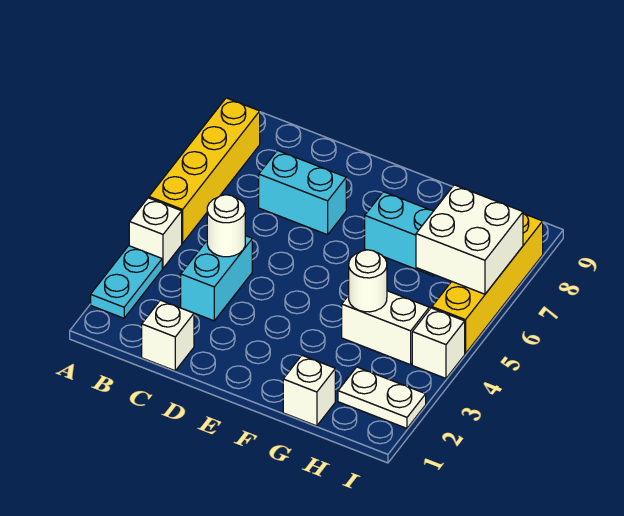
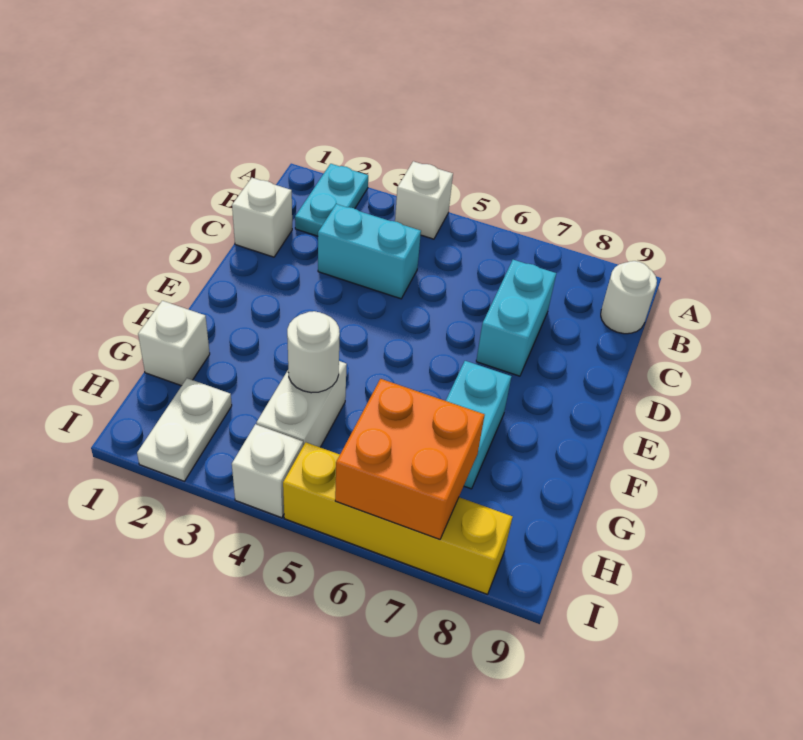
cyan 1x2 plate [91,246,162,318] -> cyan 1x2 plate turned to [295,164,368,236]
yellow 1x4 brick [149,98,260,243] -> none
white 1x1 round brick [207,195,245,257] -> white 1x1 round brick moved to [601,261,657,334]
white 2x2 brick [416,185,523,294] -> orange 2x2 brick [335,379,485,540]

